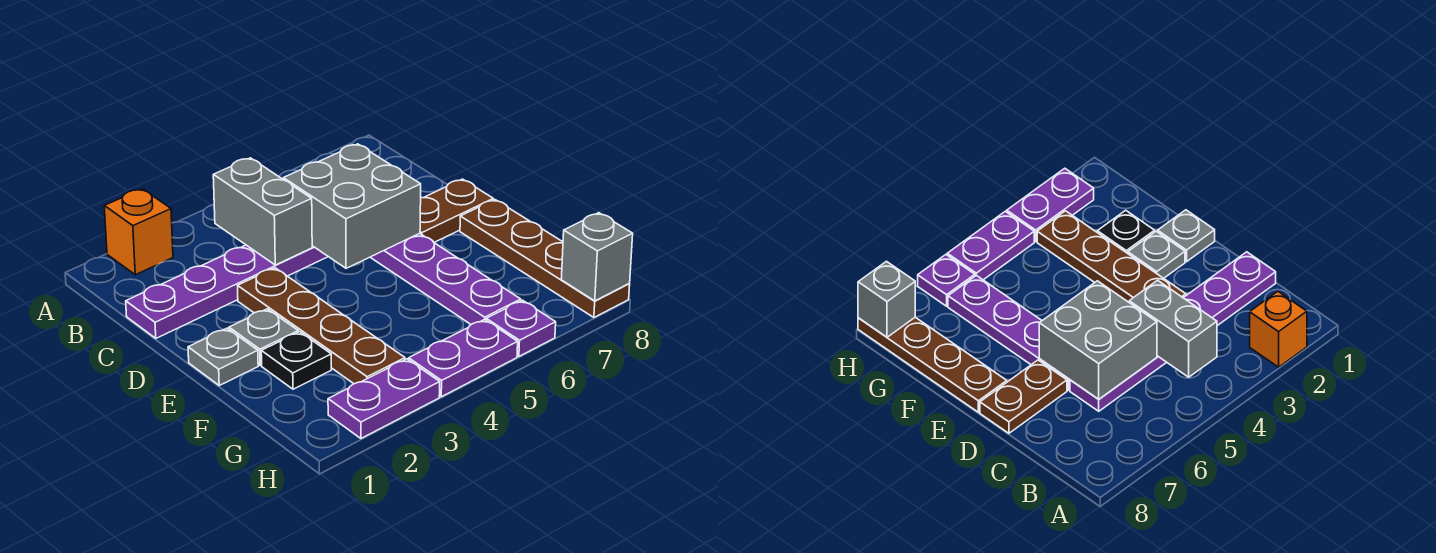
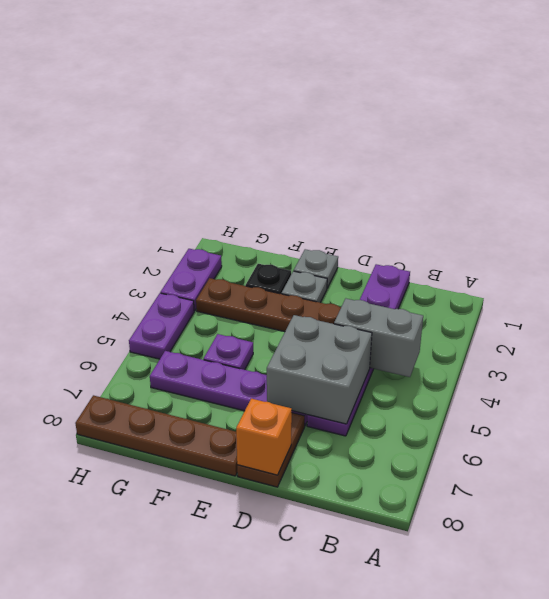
orange 1x1 brick [104,189,173,275] -> orange 1x1 brick moved to [236,398,292,475]
purple 1x1 plate [486,300,556,356] -> purple 1x1 plate moved to [204,334,253,370]
grey 1x1 brick [561,213,633,301] -> none

